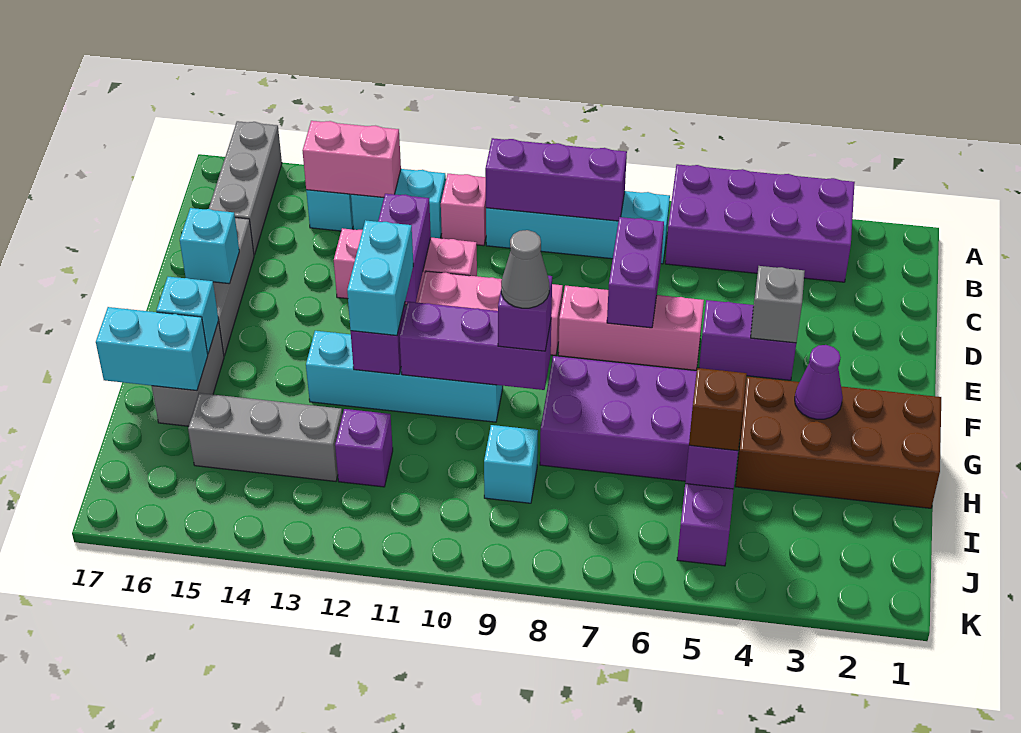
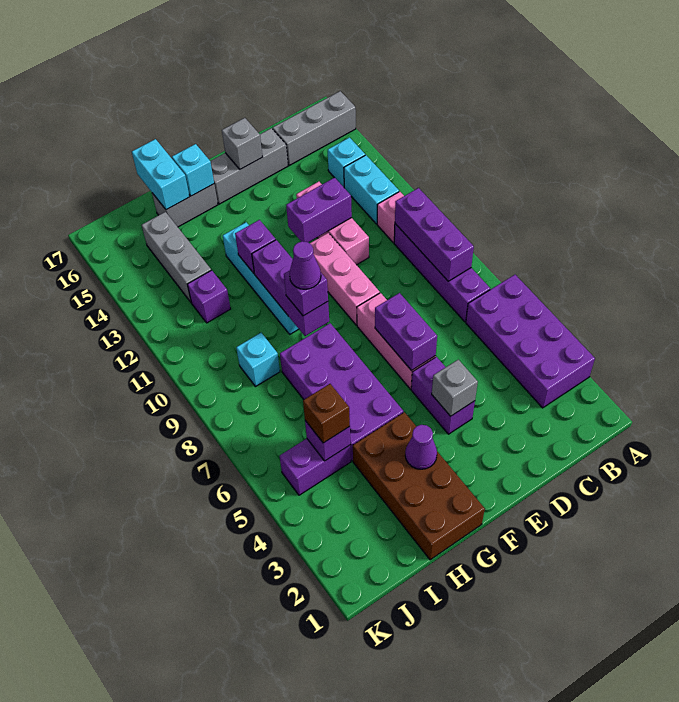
cyan 1x4 brick [486,191,670,264] -> purple 1x4 brick [394,224,490,322]
pink 1x2 brick [303,121,401,197] -> none
purple 1x2 brick [607,217,664,328] -> purple 1x2 brick turned to [375,293,437,371]
cyan 1x1 brick [180,208,239,284] -> grey 1x1 brick [222,118,262,169]
cyan 1x2 brick [347,220,413,335] -> none
grey 1x1 cone [501,230,549,308] -> purple 1x1 cone [289,241,321,289]

